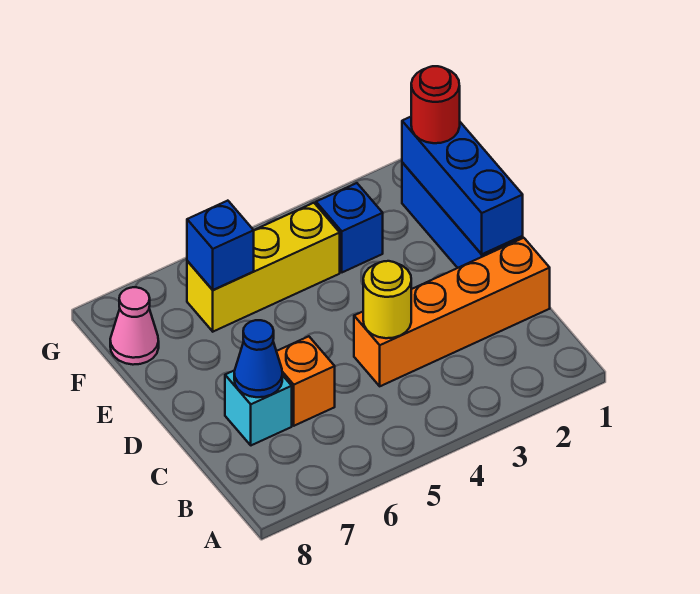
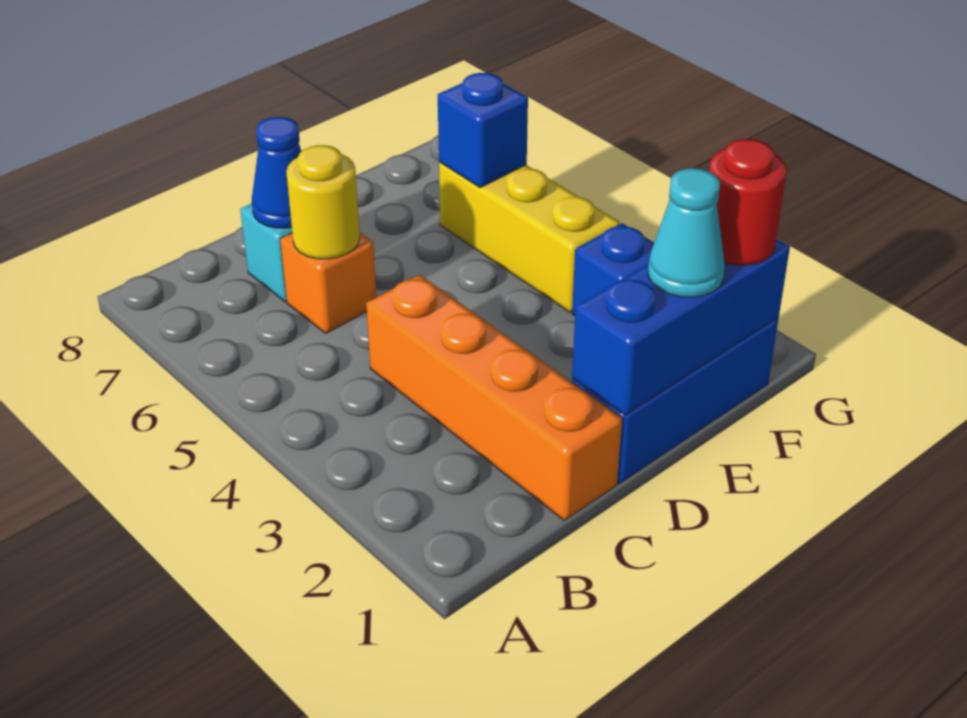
yellow 1x1 round brick [363,261,411,338] -> yellow 1x1 round brick moved to [286,145,360,259]
none -> cyan 1x1 cone [648,168,725,297]
pink 1x1 cone [110,287,159,365] -> none

